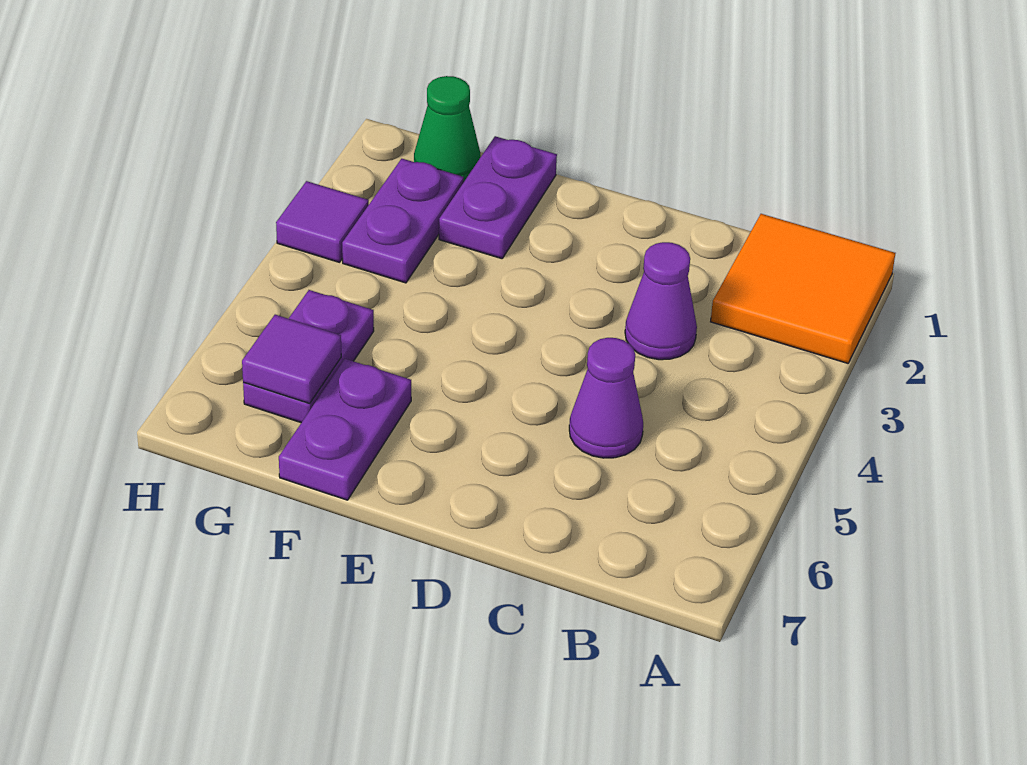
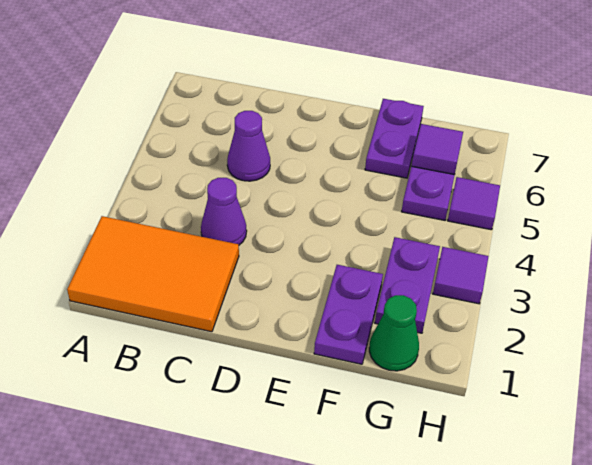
orange 2x2 tile [711,214,895,363] -> orange 2x3 tile [67,216,239,332]
none -> purple 1x1 tile [448,177,500,230]

